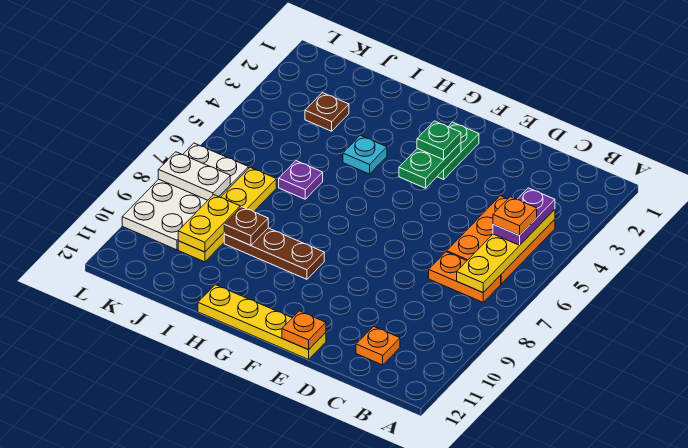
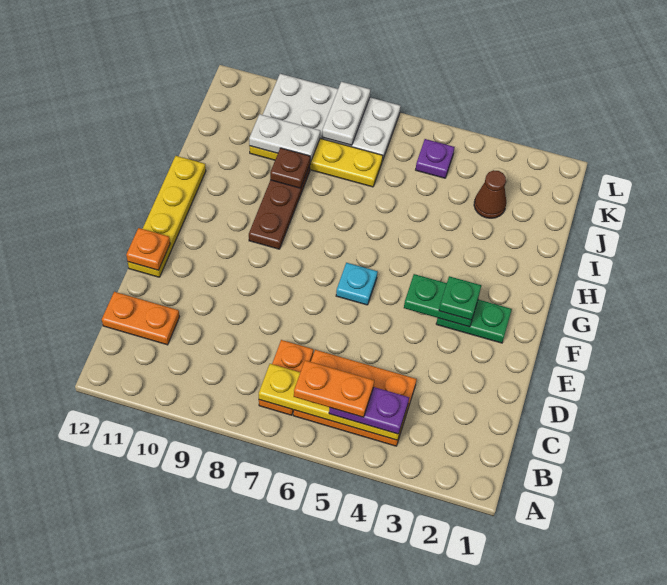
orange 1x1 plate [493,197,537,235] -> orange 1x2 plate [294,360,374,417]
orange 1x1 plate [356,326,400,365] -> orange 1x2 plate [102,292,179,345]
cyan 1x1 plate [343,135,387,174] -> cyan 1x1 plate moved to [336,263,378,305]
purple 1x1 plate [279,161,323,199] -> purple 1x1 plate moved to [416,139,455,178]
brown 1x1 plate [305,93,349,131] -> brown 1x1 cone [474,170,506,218]
yellow 1x2 plate [178,195,240,252] -> white 1x2 plate [249,114,320,162]

